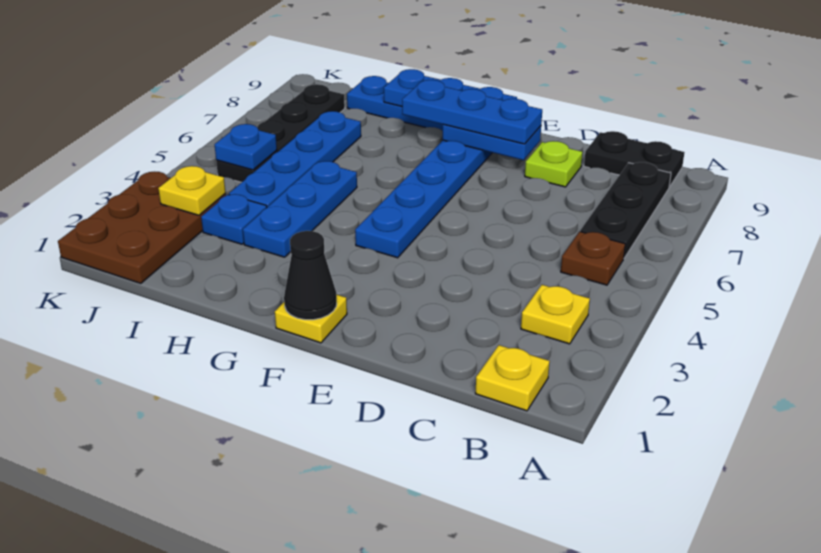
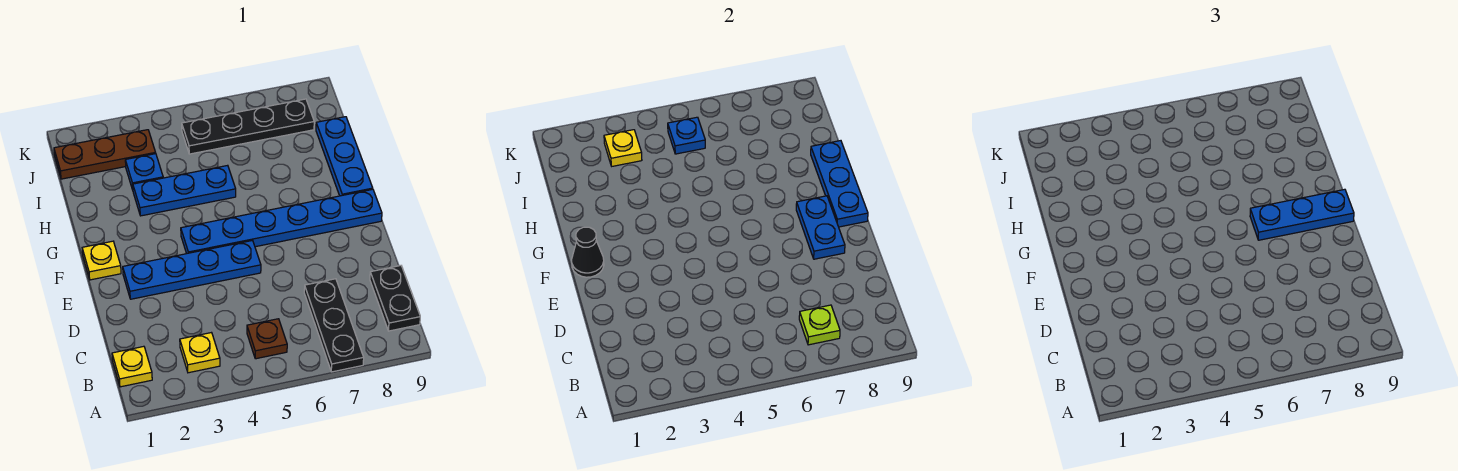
black 1x3 plate [580,162,671,258] -> black 1x3 plate turned to [304,279,364,372]
lime 1x1 plate [525,141,583,187] -> lime 1x1 plate moved to [799,305,840,345]
blue 1x3 plate [402,80,542,144] -> blue 1x3 plate turned to [1250,189,1354,240]
blue 1x4 plate [229,111,361,207] -> blue 1x4 plate moved to [123,241,261,299]
brown 2x3 plate [58,172,226,283] -> brown 1x3 plate [54,130,156,179]

